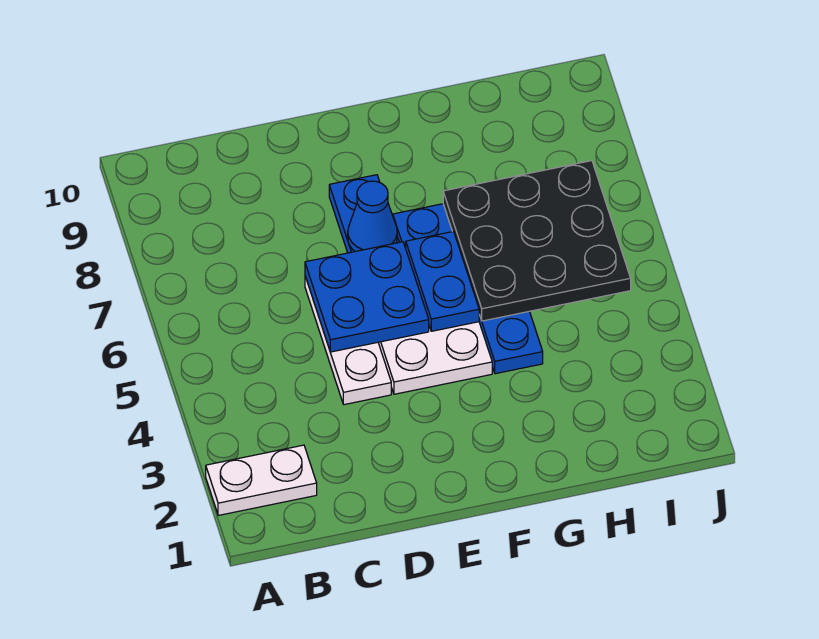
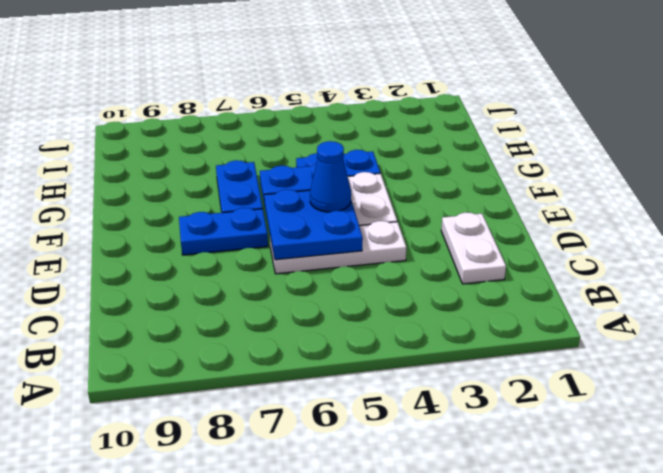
white 1x2 plate [206,445,317,515] -> white 1x2 plate moved to [441,212,506,284]
blue 1x1 cone [348,181,397,251] -> blue 1x1 cone moved to [310,141,351,212]
black 3x3 plate [443,161,631,321] -> none

